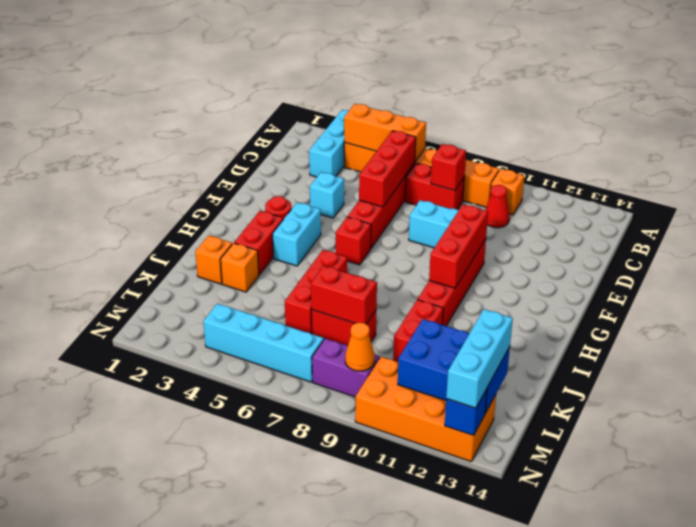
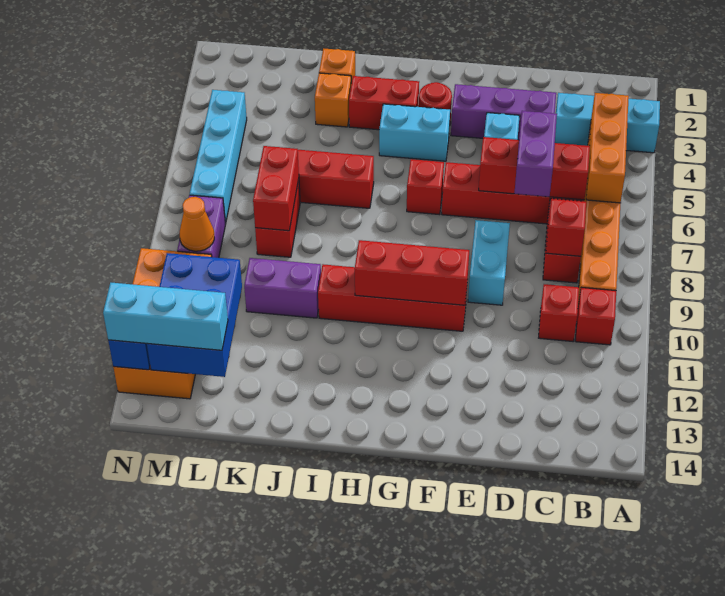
orange 1x1 brick [491,169,524,215] -> red 1x1 brick [575,288,616,345]
red 1x1 cone [485,185,510,228] -> red 1x1 brick [539,284,579,341]
none -> purple 1x3 brick [451,84,556,140]
none -> purple 1x2 brick [514,111,557,197]
red 1x2 brick [393,299,443,362] -> purple 1x2 brick [244,258,321,318]

